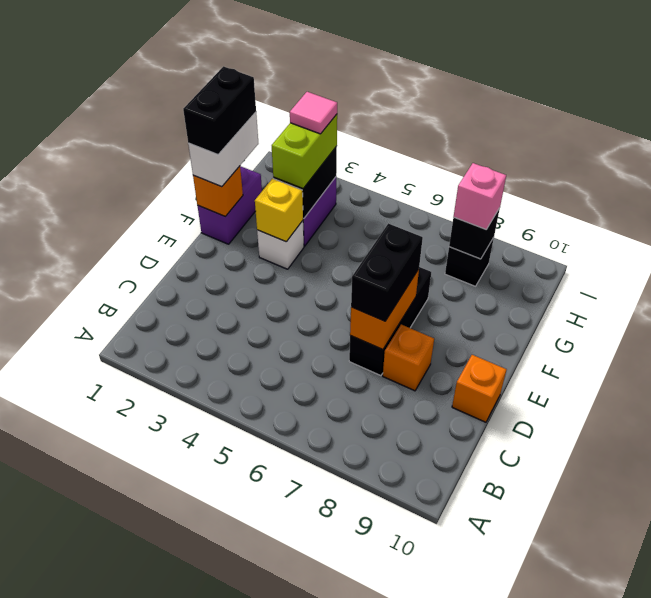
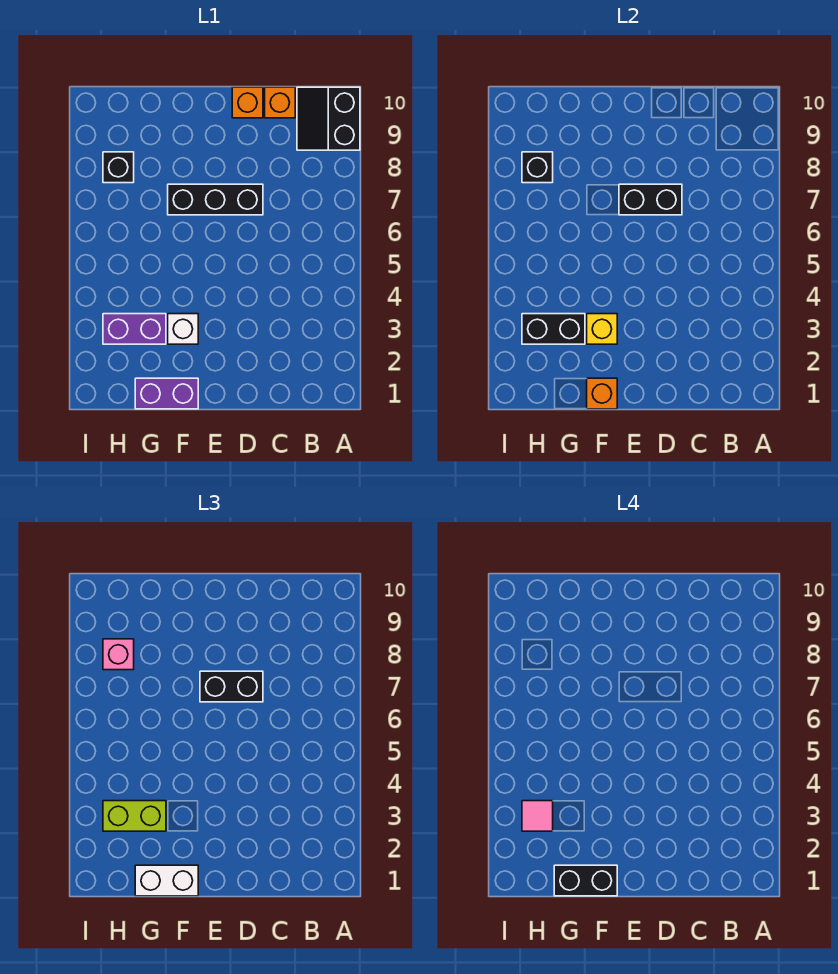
none -> black 2x2 slope [297,87,360,150]
orange 1x2 brick [350,269,419,349] -> black 1x2 brick [619,184,682,215]
orange 1x1 brick [383,325,434,391] -> orange 1x1 brick moved to [265,87,295,118]

